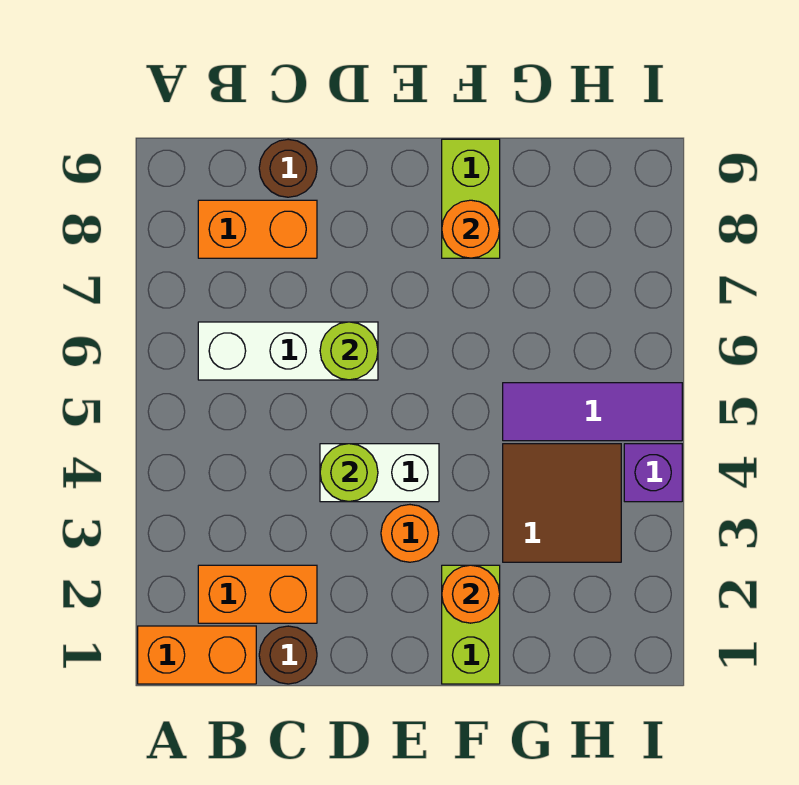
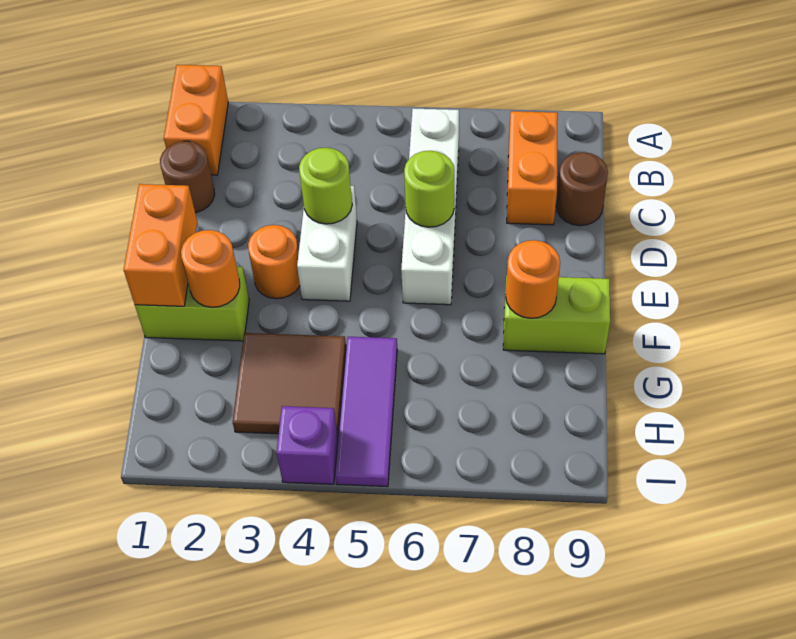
orange 1x2 brick [198,565,317,623] -> orange 1x2 brick moved to [124,184,197,306]
white 1x3 brick [198,322,378,380] -> white 1x4 brick [401,109,459,305]

